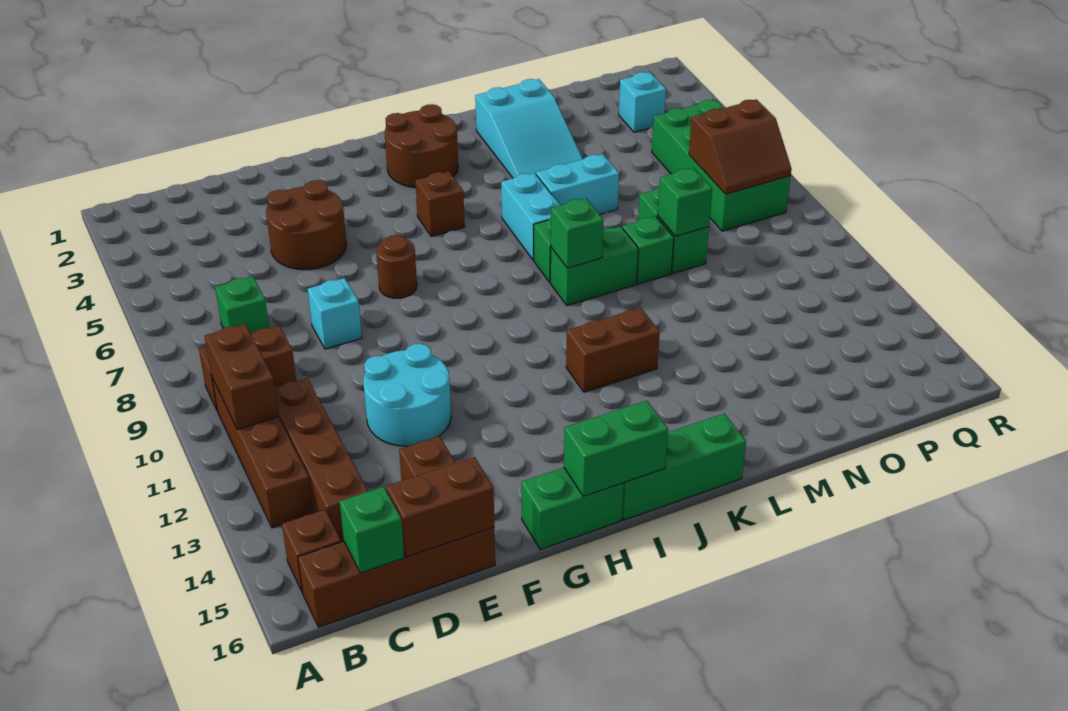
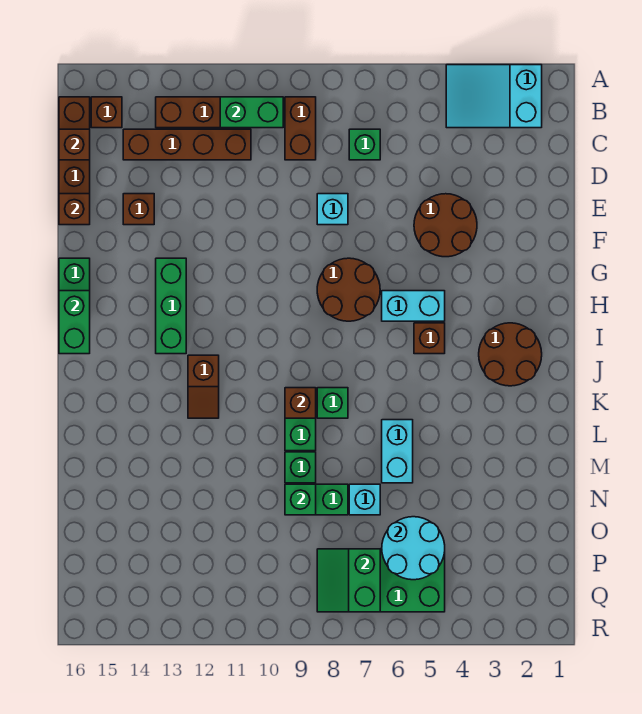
brown 1x2 brick [205,324,279,429] -> green 1x2 brick [220,97,283,128]
green 1x1 brick [340,487,404,573] -> brown 1x1 brick [59,129,90,160]
brown 1x2 brick [386,457,494,557] -> brown 1x1 brick [59,194,90,225]
cyan 2x2 round brick [363,344,451,446] -> cyan 2x2 round brick moved to [382,517,445,580]
brown 1x1 round brick [376,235,417,298] -> brown 2x2 round brick [317,258,380,321]
green 1x3 brick [622,414,746,520] -> green 1x3 brick moved to [156,258,186,354]
brown 1x2 brick [566,308,660,392] -> brown 1x2 slope [188,355,219,418]
cyan 1x2 brick [501,173,560,260] -> cyan 1x2 brick moved to [382,291,445,321]
green 1x1 brick [551,198,604,268] -> brown 1x1 brick [285,388,316,418]
cyan 2x3 slope [475,79,583,178] -> cyan 2x3 slope moved to [446,65,542,128]
cyan 1x1 brick [619,72,666,132] -> cyan 1x1 brick moved to [349,484,380,515]
brown 2x2 slope [689,99,792,194] -> green 2x2 slope [317,549,380,612]

